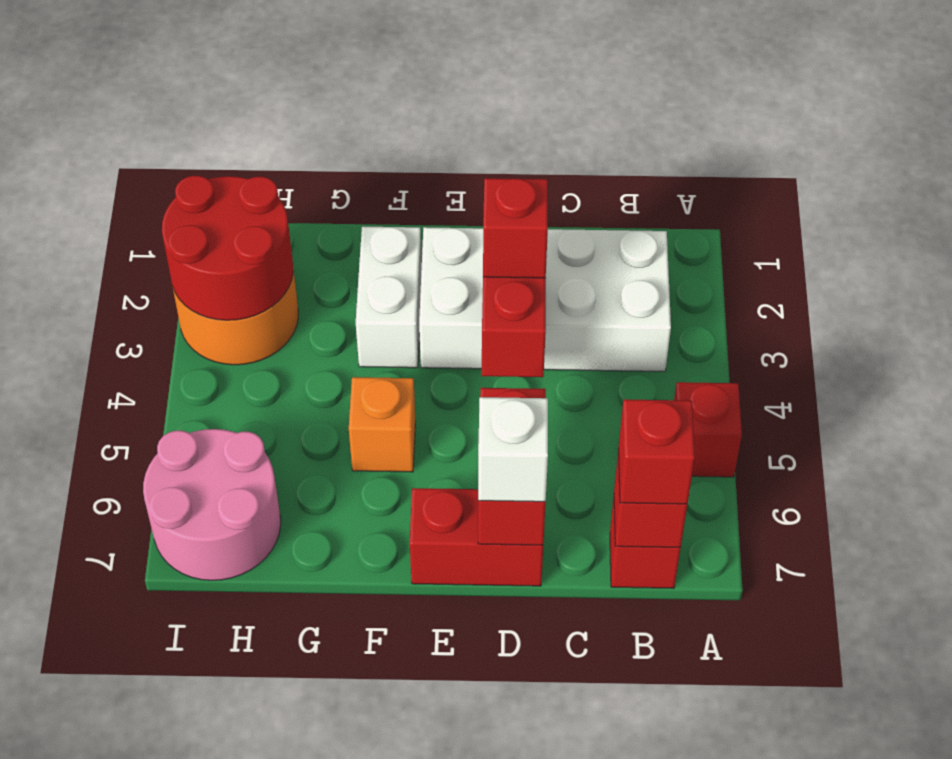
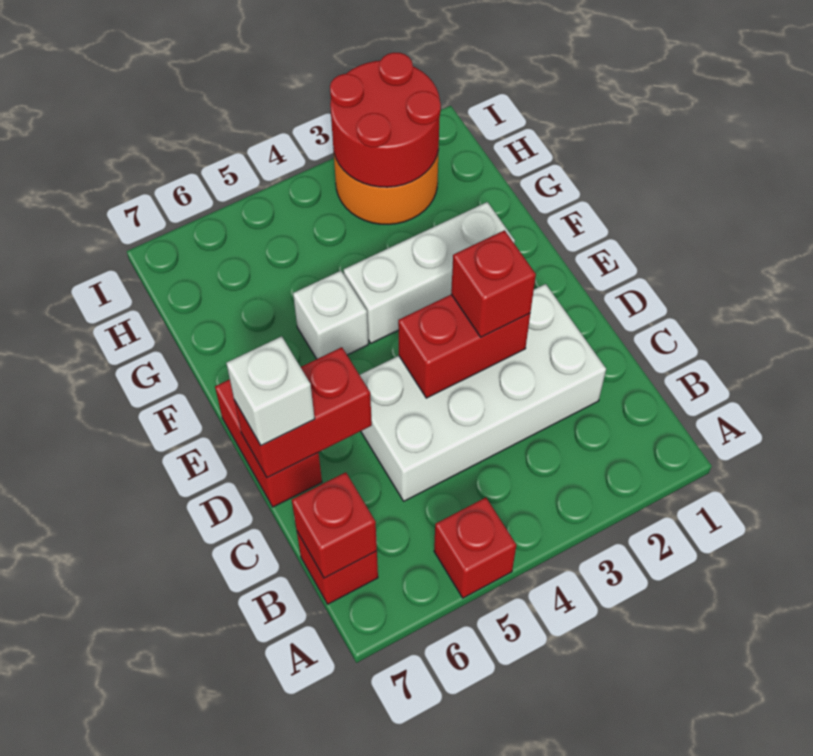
white 2x4 brick [419,227,671,372] -> white 2x4 brick turned to [360,284,606,501]
red 1x1 brick [619,399,695,504] -> none
white 1x2 brick [356,227,422,368] -> white 1x3 brick [344,202,515,343]
orange 1x1 brick [349,377,416,472] -> white 1x1 brick [293,271,368,359]
pink 2x2 round brick [143,429,281,580] -> none

